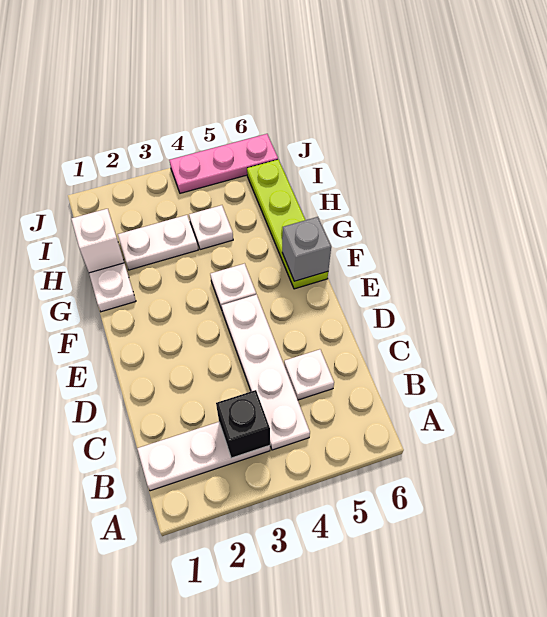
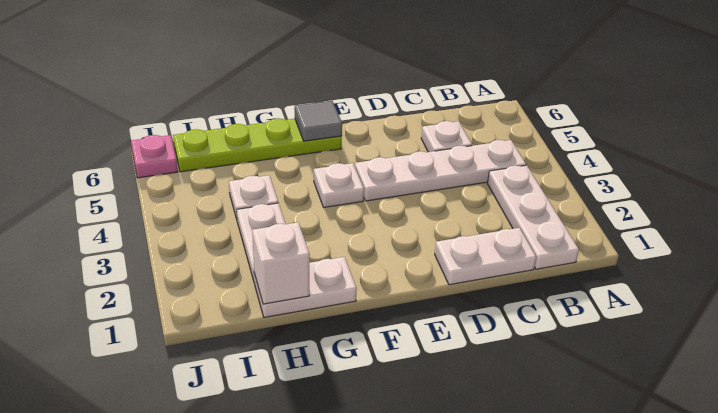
black 1x1 brick [216,390,270,458] -> none
none -> white 1x2 plate [435,228,536,285]
grey 1x1 brick [282,217,331,281] -> grey 1x1 tile [295,101,342,141]
pink 1x3 plate [169,134,278,193] -> pink 1x1 plate [131,135,178,178]

